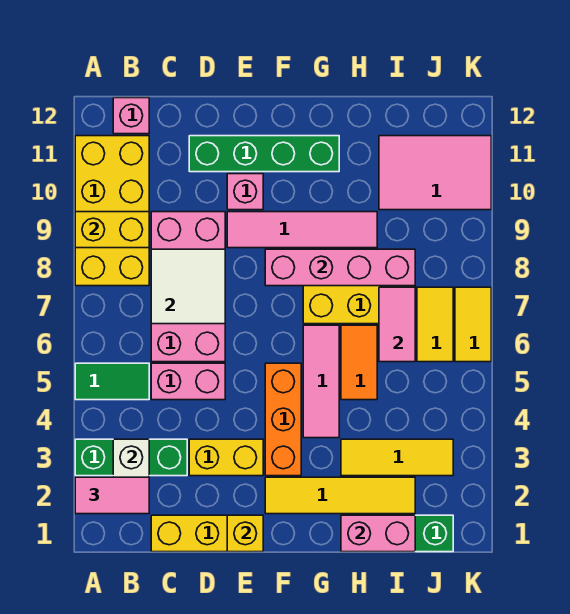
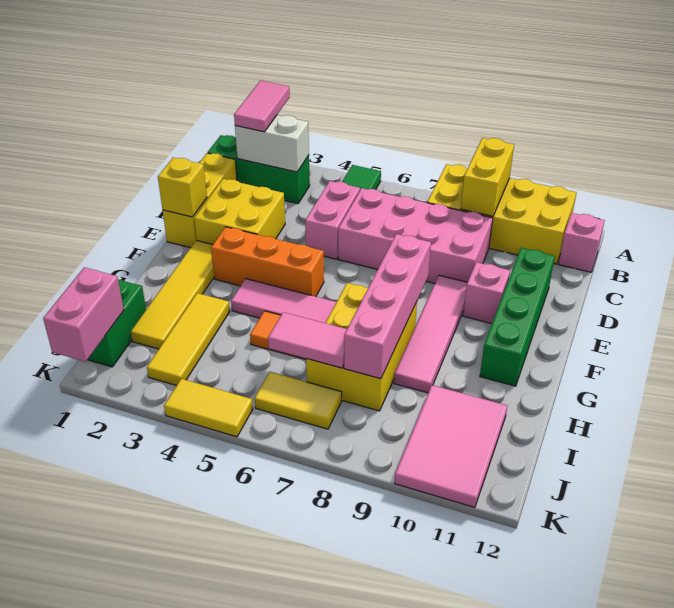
green 1x3 brick [75,439,187,476] -> green 1x3 brick turned to [208,135,310,204]
white 2x2 tile [151,249,225,324] -> none
yellow 1x2 brick [189,439,263,476] -> yellow 2x2 brick [194,179,285,244]
pink 1x2 brick [341,515,415,552] -> pink 1x2 brick moved to [43,267,124,362]
yellow 1x2 tile [455,287,491,362] -> yellow 1x2 tile moved to [164,379,253,437]

